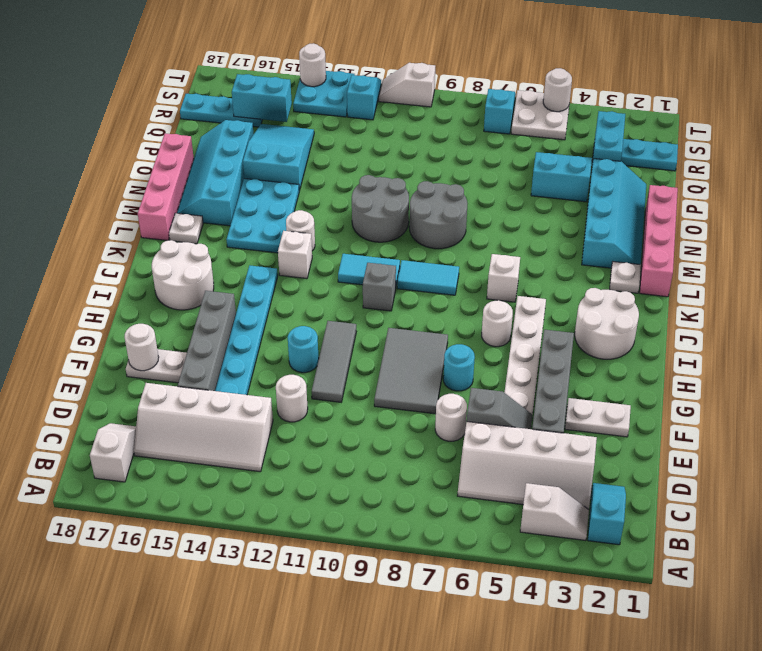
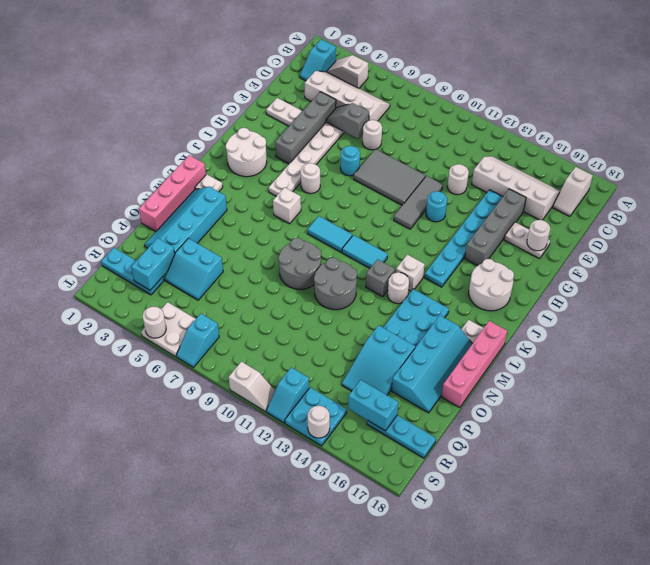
grey 2x3 tile [374,328,448,414] -> grey 2x3 tile turned to [354,149,425,205]
grey 1x1 brick [363,263,396,311] -> grey 1x1 brick moved to [366,259,395,297]

